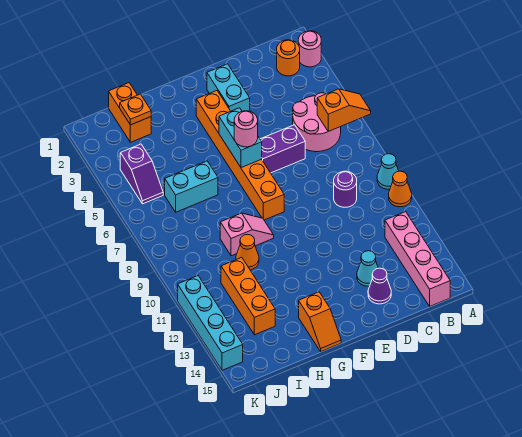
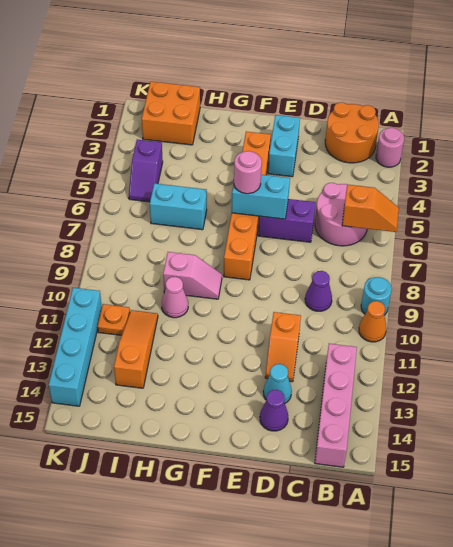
cyan 1x1 cone [377,154,398,189] -> cyan 1x1 round brick [361,277,392,315]
orange 1x1 round brick [277,40,300,76] -> orange 2x2 round brick [325,102,379,163]
purple 1x1 round brick [334,171,357,207] -> purple 1x1 cone [305,271,332,311]
cyan 1x2 brick [219,108,262,168] -> cyan 1x2 brick turned to [232,175,290,219]
orange 1x2 slope [299,292,341,351] -> orange 1x2 slope moved to [265,312,301,382]
orange 1x1 cone [236,234,259,270] -> pink 1x1 cone [162,277,188,318]
orange 1x2 brick [109,83,151,142] -> orange 2x2 brick [142,82,200,145]
orange 1x1 plate [120,94,151,125] -> orange 1x1 plate moved to [98,304,130,335]
orange 1x3 brick [221,257,275,335] -> orange 1x3 slope [114,310,158,388]

